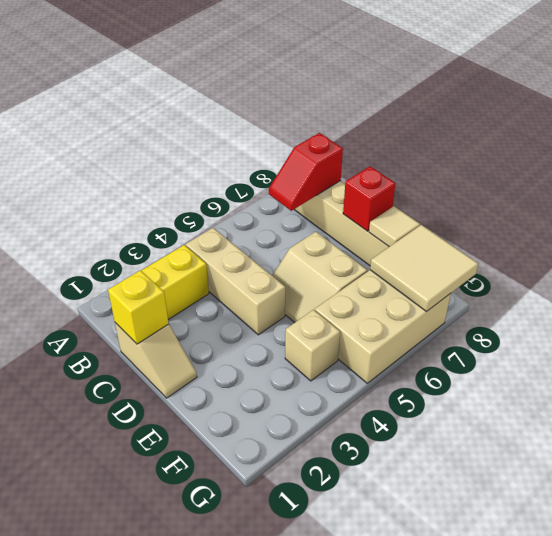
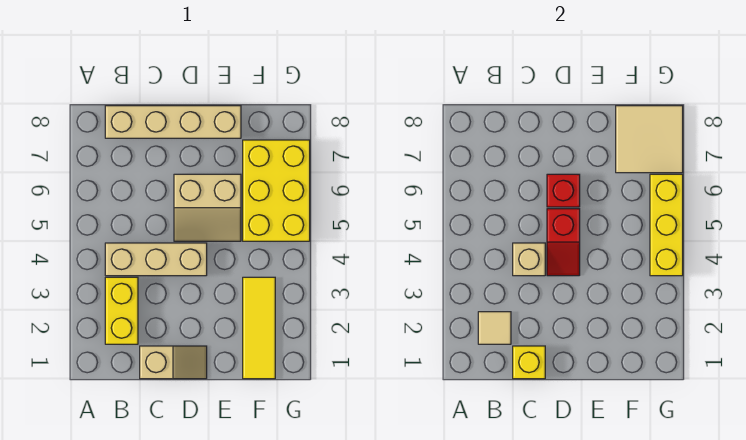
red 1x2 slope [269,133,343,211] -> red 1x2 slope moved to [547,209,580,276]
red 1x1 brick [343,166,396,231] -> red 1x1 brick moved to [547,174,580,207]
tan 1x1 tile [369,206,420,247] -> tan 1x1 tile moved to [478,312,511,344]
none -> yellow 1x3 tile [243,277,275,379]
tan 1x1 brick [285,310,340,381] -> tan 1x1 brick moved to [513,243,545,276]
tan 2x3 brick [315,270,451,383] -> yellow 2x3 brick [243,140,310,241]
none -> yellow 1x3 brick [650,174,683,276]

